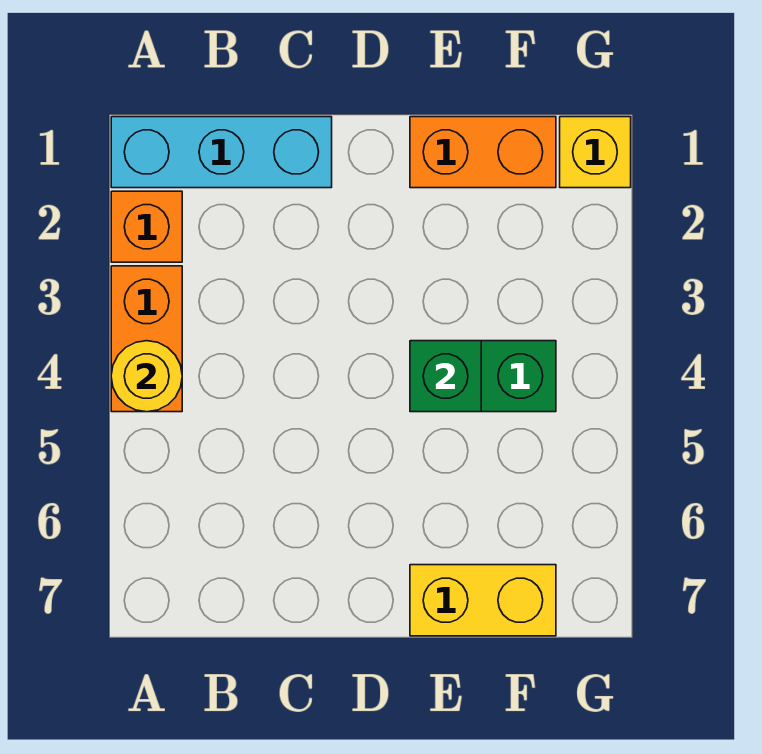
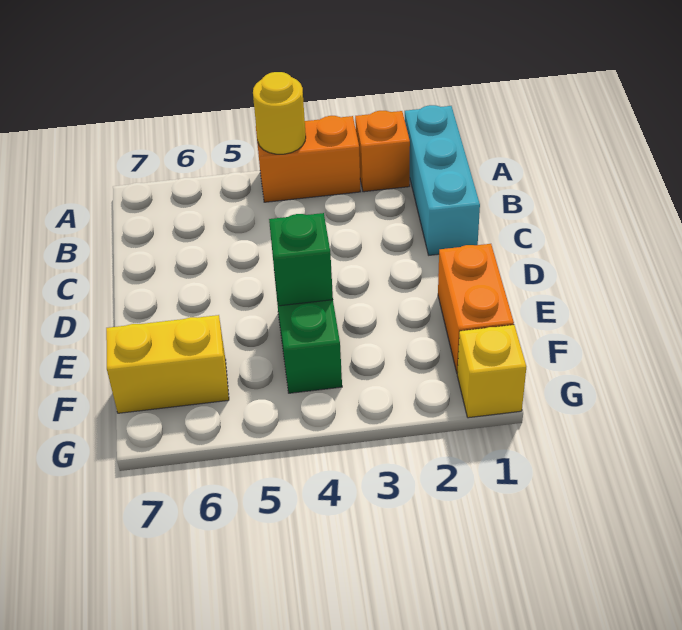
yellow 1x2 brick [410,565,556,636] -> yellow 1x2 brick turned to [106,315,229,413]

